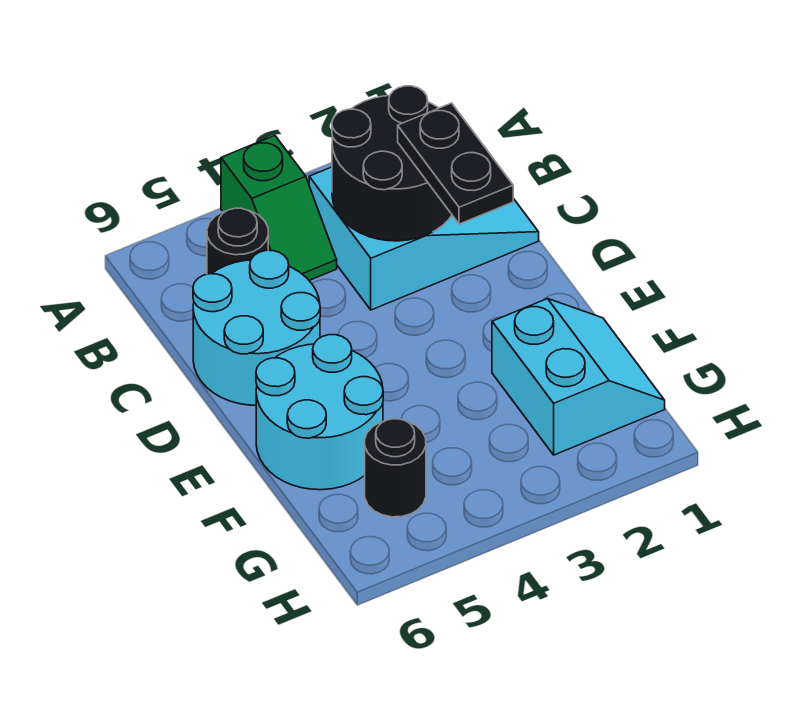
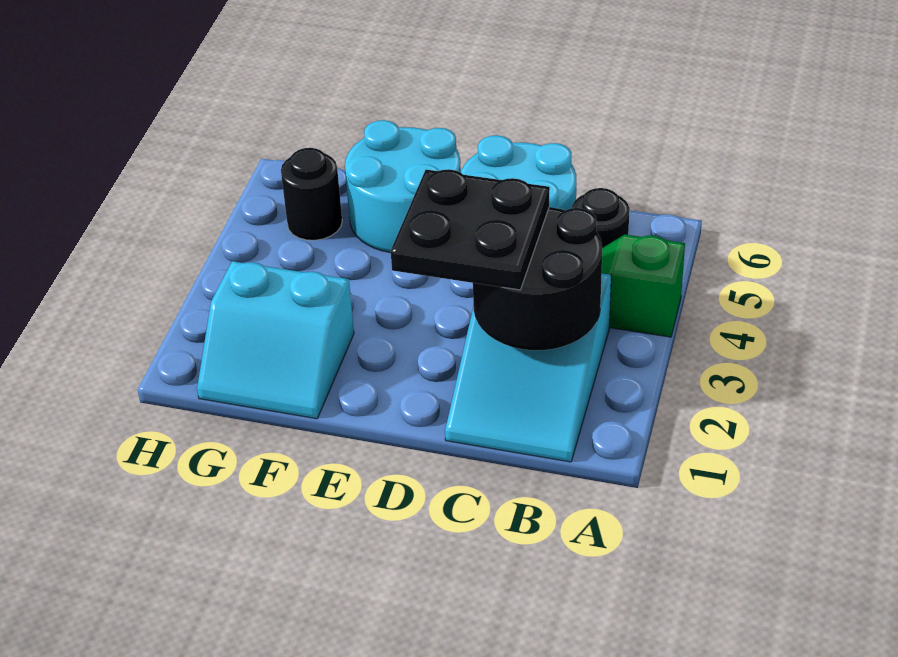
black 1x2 plate [398,103,513,224] -> black 2x2 plate [391,169,550,290]

